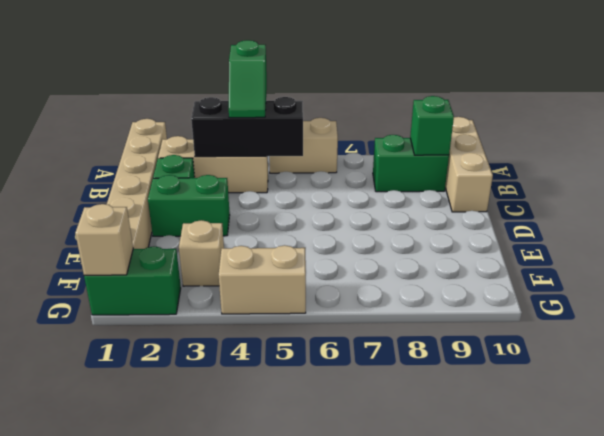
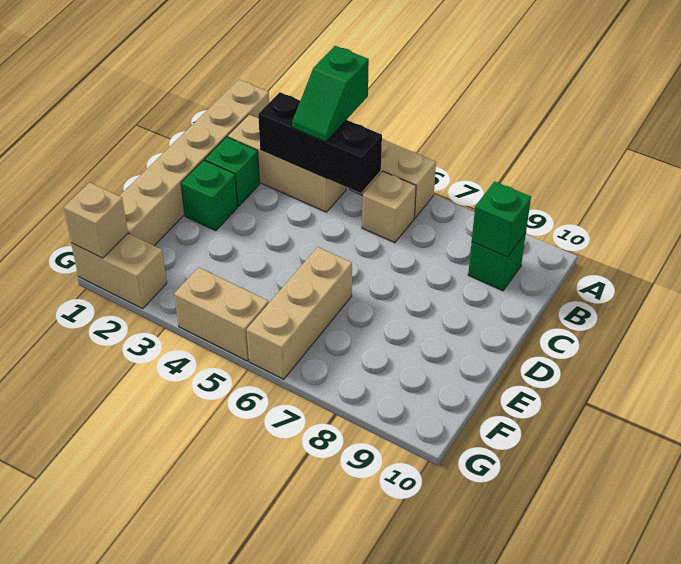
tan 1x3 brick [445,117,493,212] -> tan 1x3 brick moved to [247,247,352,379]
green 1x2 brick [373,135,449,192] -> green 1x1 brick [468,233,526,291]
green 1x2 brick [148,175,230,236] -> green 1x1 brick [181,160,238,231]
tan 1x1 brick [179,220,224,286] -> tan 1x1 brick moved to [362,172,416,243]
green 1x2 brick [84,246,181,315] -> tan 1x2 brick [71,234,167,309]

